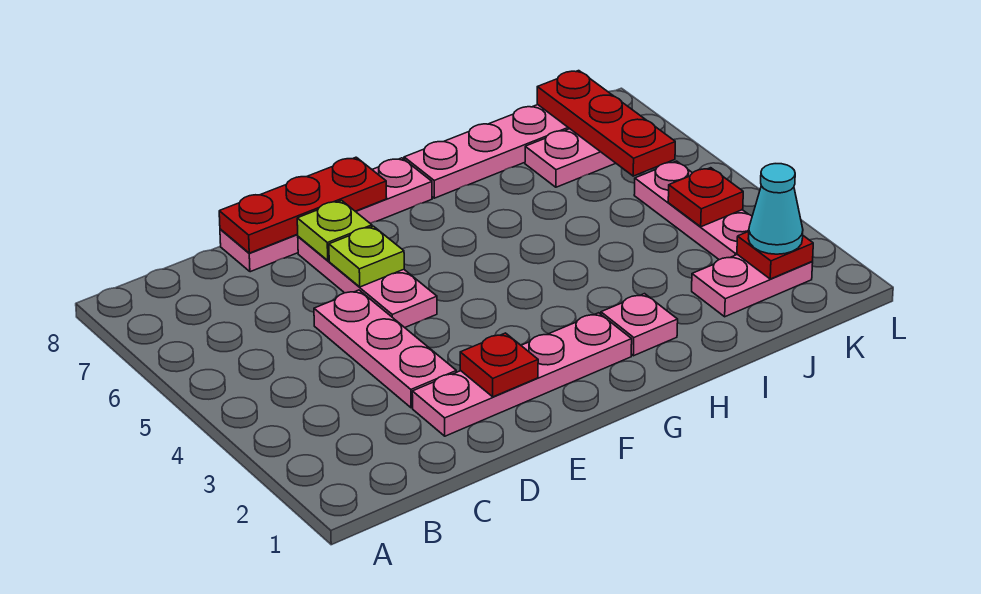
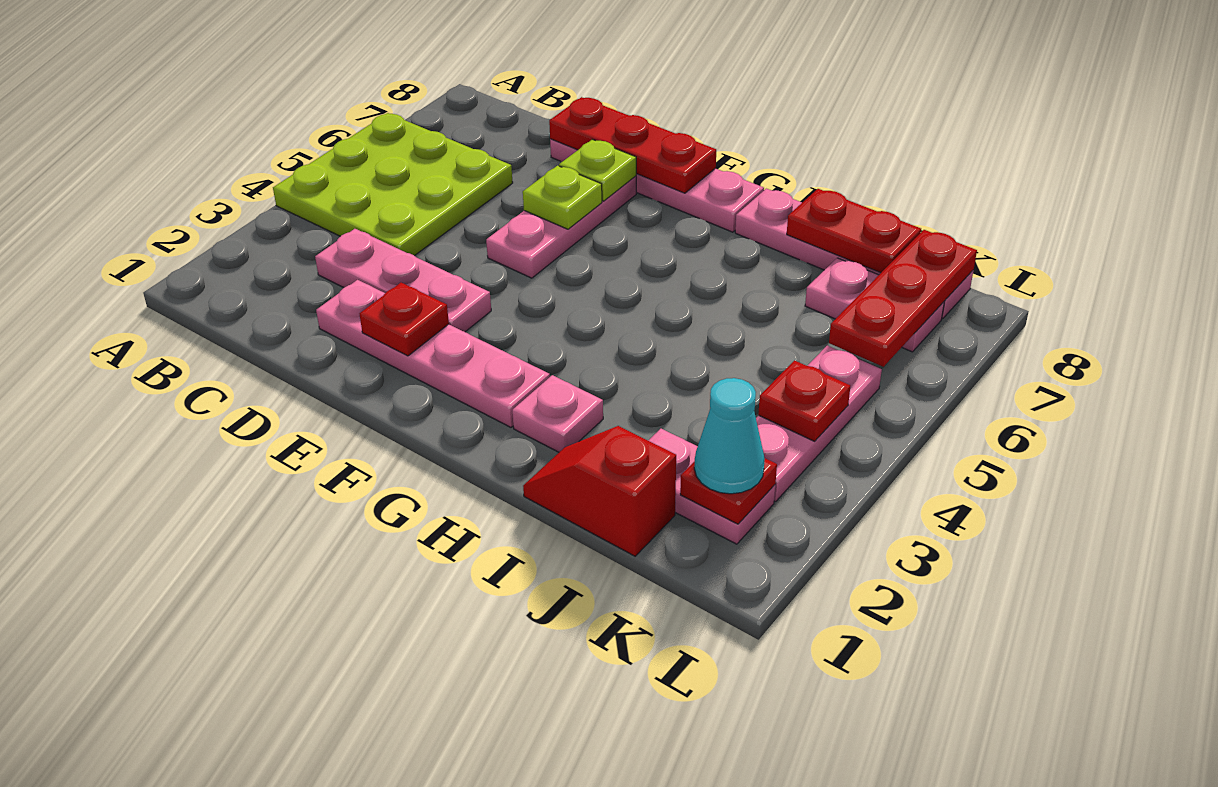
none -> lime 3x3 plate [273,113,513,256]
pink 1x3 plate [314,290,456,408] -> pink 1x3 plate turned to [315,229,491,332]
none -> red 1x2 slope [523,426,676,556]
none -> red 1x2 plate [787,189,921,273]

